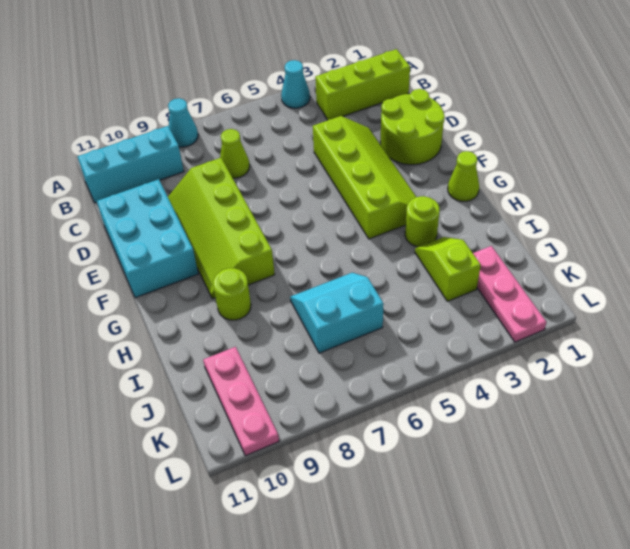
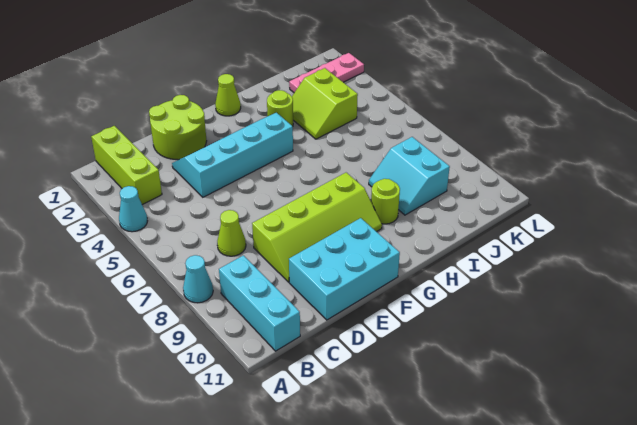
lime 2x4 slope [313,116,416,239] -> cyan 2x4 slope [172,113,293,197]
lime 1x2 slope [415,237,481,301] -> lime 2x2 slope [292,68,358,139]
cyan 2x2 slope [290,273,384,353] -> cyan 2x2 slope moved to [369,137,450,215]
pink 1x3 plate [203,347,279,456] -> none

